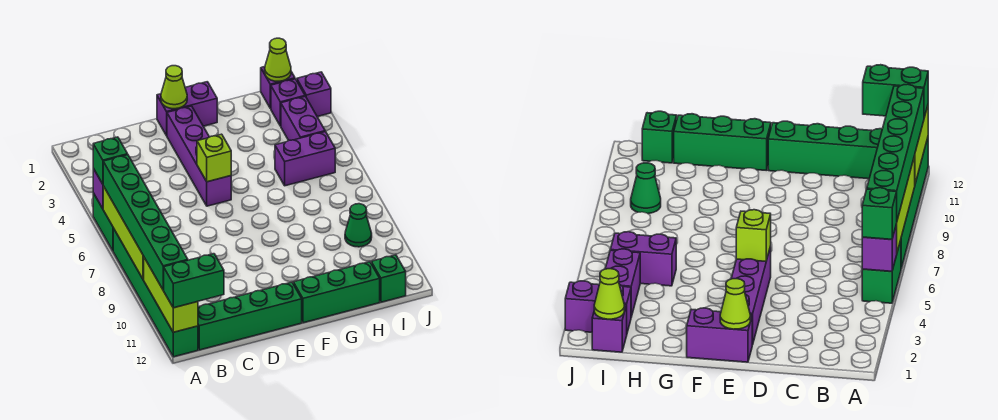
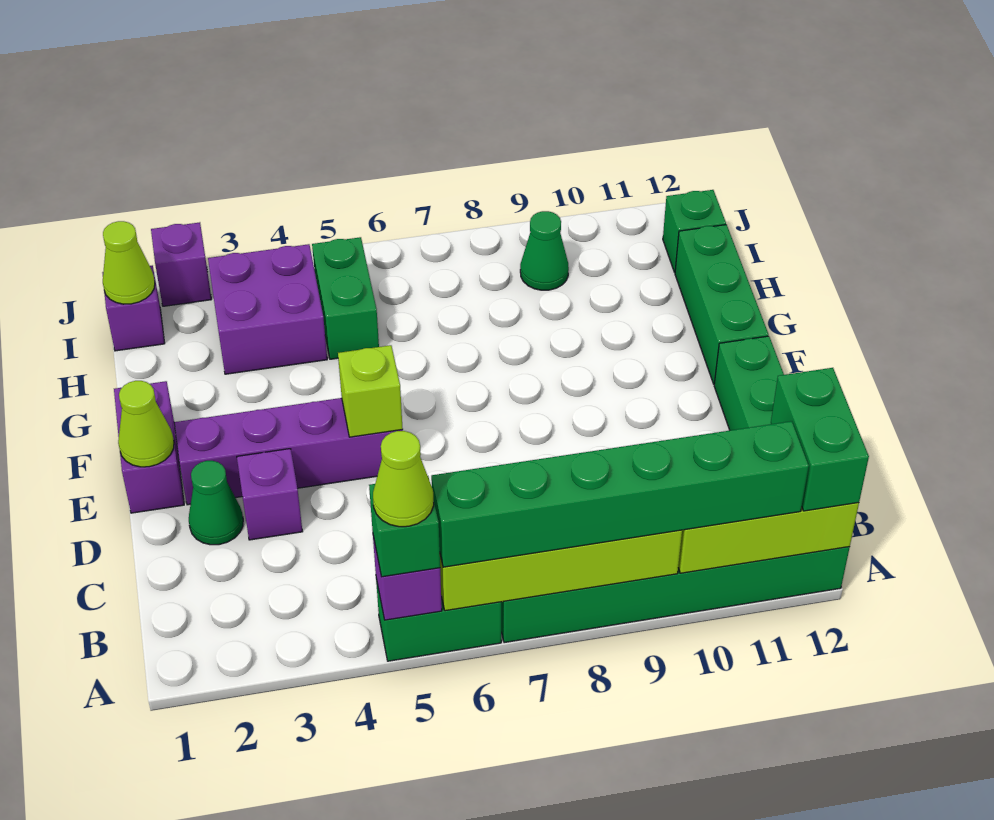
none -> lime 1x1 cone [373,431,434,527]
none -> green 1x1 cone [189,461,243,545]
purple 1x2 brick [275,132,335,186] -> green 1x2 brick [312,237,379,359]
purple 1x1 brick [271,79,305,126] -> purple 1x1 brick moved to [237,449,303,540]
purple 1x2 brick [281,96,325,140] -> purple 2x2 brick [208,244,327,374]

